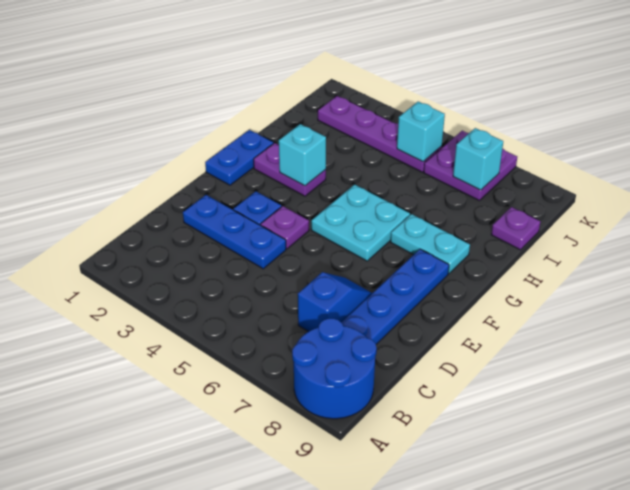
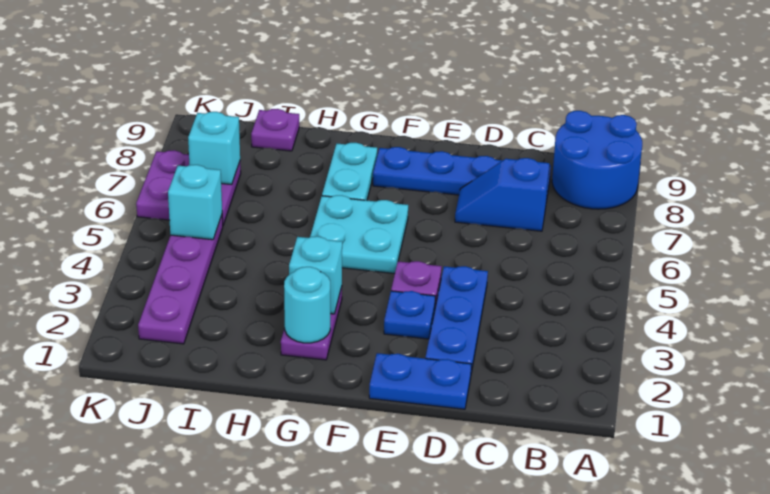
blue 1x2 plate [205,130,273,185] -> blue 1x2 plate moved to [369,353,471,409]
none -> cyan 1x1 round brick [284,267,330,343]

